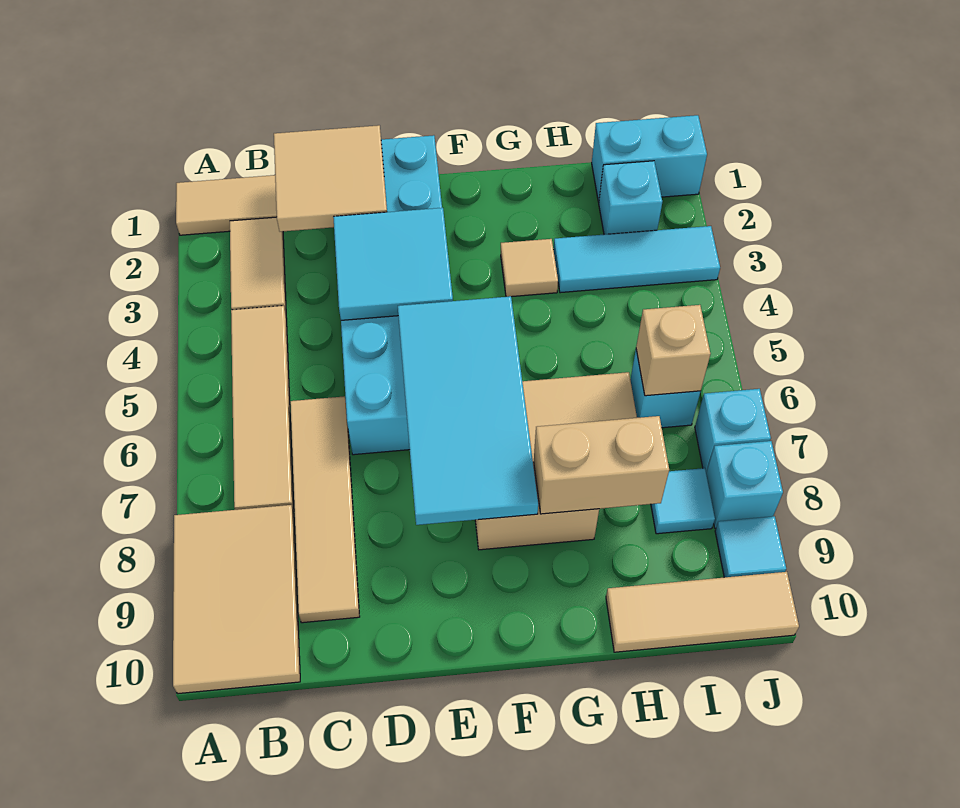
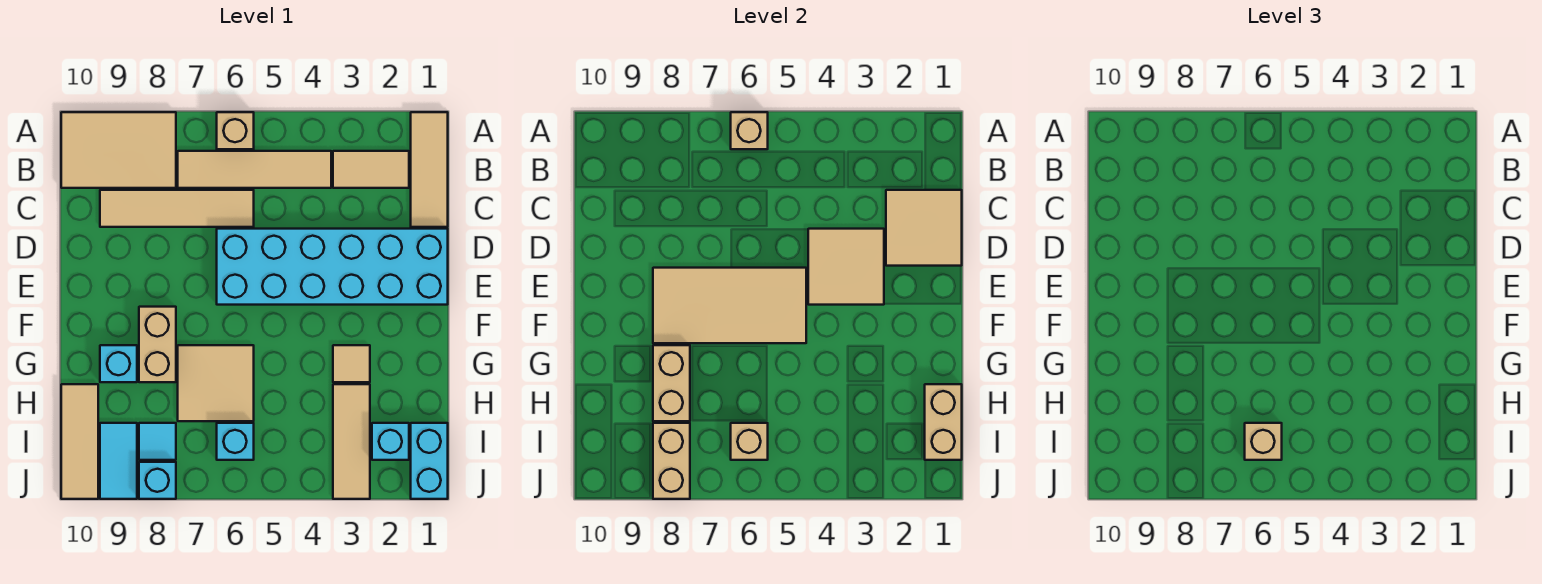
none -> tan 1x1 brick [217,112,254,149]
none -> tan 1x1 brick [731,112,768,149]
cyan 2x2 tile [333,208,453,320] -> tan 2x2 tile [808,229,884,305]
cyan 2x4 tile [398,296,538,525] -> tan 2x4 tile [653,268,806,343]
none -> tan 1x2 brick [925,384,962,460]
cyan 1x3 tile [553,226,720,293] -> tan 1x3 tile [333,384,370,499]
none -> tan 1x1 brick [1245,423,1282,460]
none -> tan 1x2 brick [653,423,690,499]
cyan 1x1 brick [695,389,771,472] -> cyan 1x1 brick moved to [100,345,137,382]
cyan 1x1 tile [715,516,786,577] -> cyan 1x2 tile [100,423,137,499]

